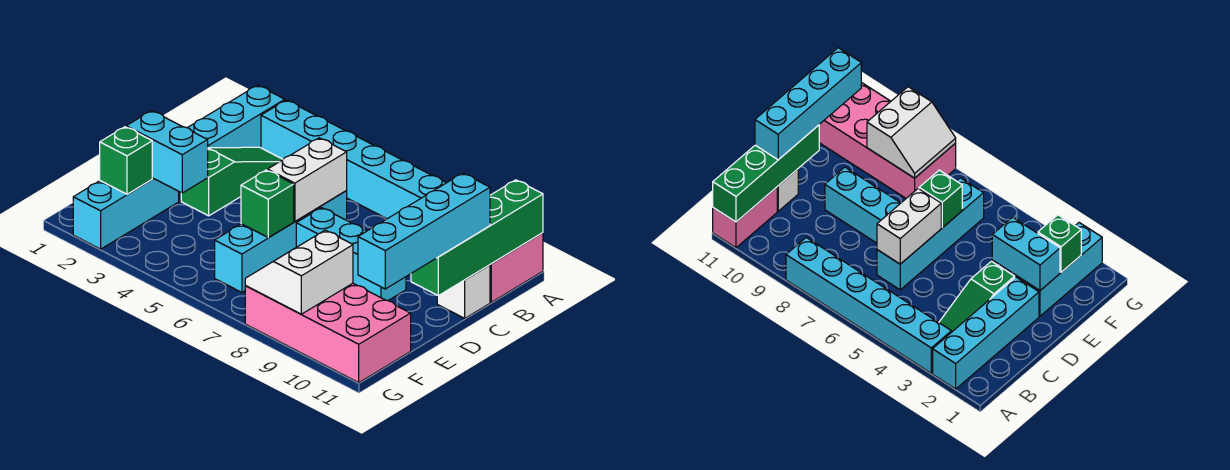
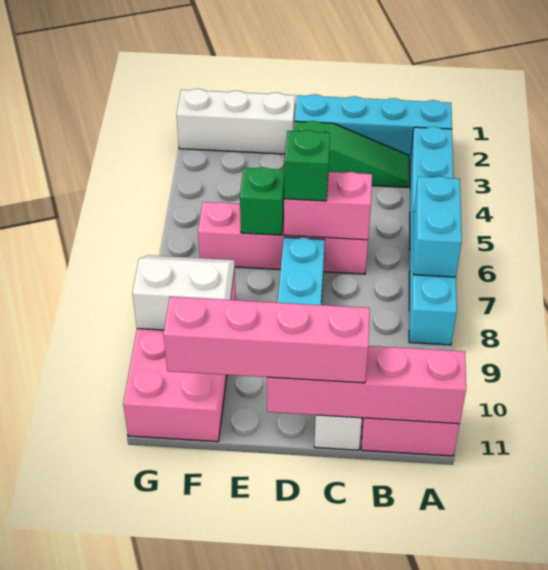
green 1x4 brick [411,180,543,296] -> pink 1x4 brick [267,346,466,424]
cyan 1x4 brick [215,191,347,292] -> pink 1x4 brick [198,202,368,274]
white 1x2 brick [268,138,347,222] -> pink 1x2 brick [284,172,372,240]
cyan 1x4 brick [358,173,490,289] -> pink 1x4 brick [163,297,370,383]
cyan 1x3 brick [73,178,179,249] -> white 1x3 brick [176,89,295,154]
cyan 1x2 brick [126,111,208,193] -> cyan 1x2 brick moved to [414,176,462,277]
green 1x1 brick [100,127,152,194] -> green 1x1 brick moved to [284,130,330,201]

